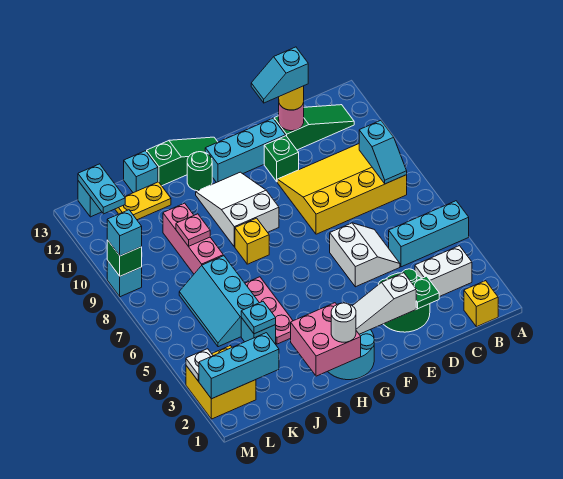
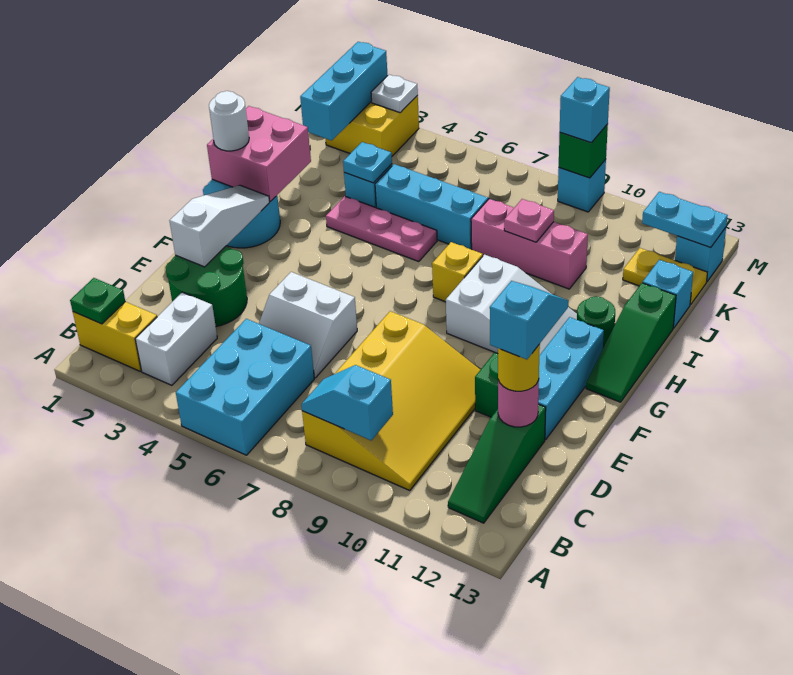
cyan 1x3 brick [389,201,469,267] -> cyan 2x3 brick [176,319,314,455]
yellow 1x1 brick [464,281,498,327] -> yellow 1x2 brick [73,302,157,371]
green 1x1 plate [412,276,439,309] -> green 1x1 plate moved to [70,278,125,324]
yellow 1x2 plate [115,182,171,220] -> yellow 1x2 plate turned to [623,248,707,305]

